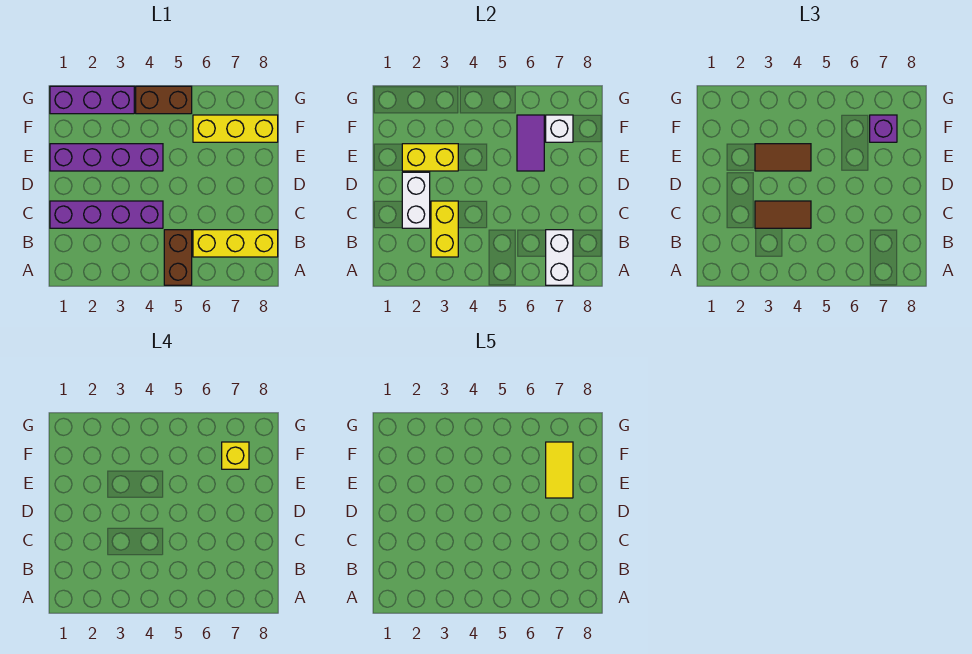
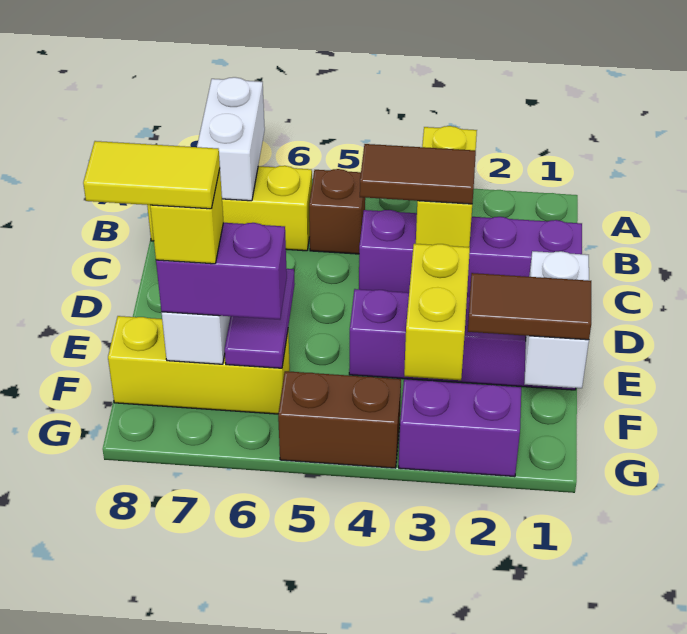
brown 1x2 brick [164,230,192,285] -> brown 1x1 brick [309,169,365,254]
white 1x2 brick [402,172,430,228] -> white 1x2 brick moved to [525,251,589,388]
yellow 1x2 brick [402,144,458,171] -> yellow 1x2 brick turned to [404,244,470,380]
brown 1x2 tile [755,144,811,171] -> brown 1x2 tile moved to [468,273,591,340]
yellow 1x2 tile [546,442,573,498] -> yellow 1x2 tile turned to [83,141,220,209]
purple 1x1 brick [870,115,897,142] -> purple 1x2 brick [156,223,287,320]
purple 1x3 brick [50,86,134,114] -> purple 1x2 brick [399,379,521,477]

